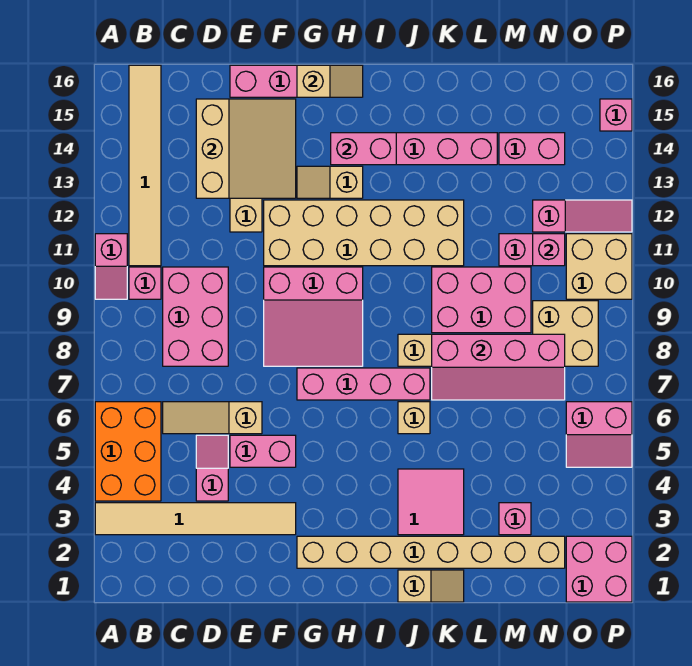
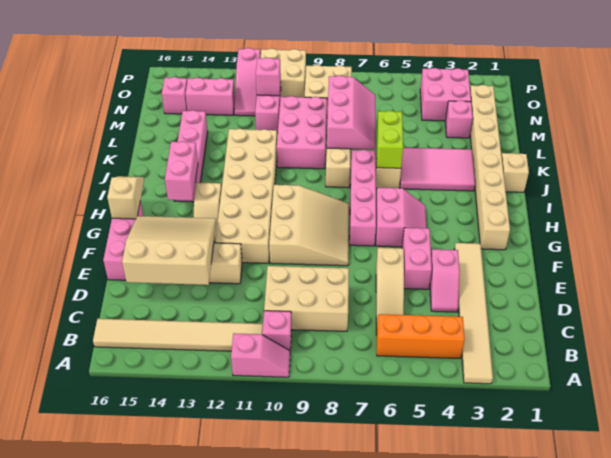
orange 2x3 brick [95,402,161,501] -> orange 1x3 brick [376,314,465,358]
pink 2x3 brick [163,267,228,366] -> tan 2x3 brick [264,266,349,331]
pink 1x2 slope [196,435,228,501] -> pink 1x2 slope turned to [430,249,460,312]
pink 3x3 slope [264,267,363,366] -> tan 3x3 slope [269,185,349,266]
pink 2x2 tile [398,469,464,535] -> pink 2x3 tile [400,148,475,191]
none -> lime 1x2 brick [377,111,403,168]
pink 2x4 slope [432,334,565,400] -> pink 2x3 slope [327,76,376,149]
pink 1x2 brick [499,133,565,165] -> pink 1x2 brick turned to [185,78,235,115]
pink 1x3 slope [533,200,632,232] -> pink 1x3 slope turned to [234,48,261,116]
pink 2x2 brick [566,536,632,602] -> pink 2x2 brick moved to [420,68,471,121]
pink 2x2 slope [566,402,632,467] -> pink 2x2 slope moved to [376,188,427,247]
pink 1x1 brick [600,99,632,131] -> pink 1x1 brick moved to [162,77,187,114]

